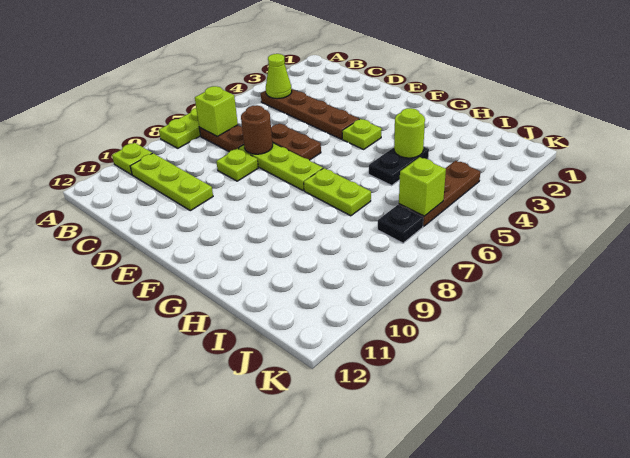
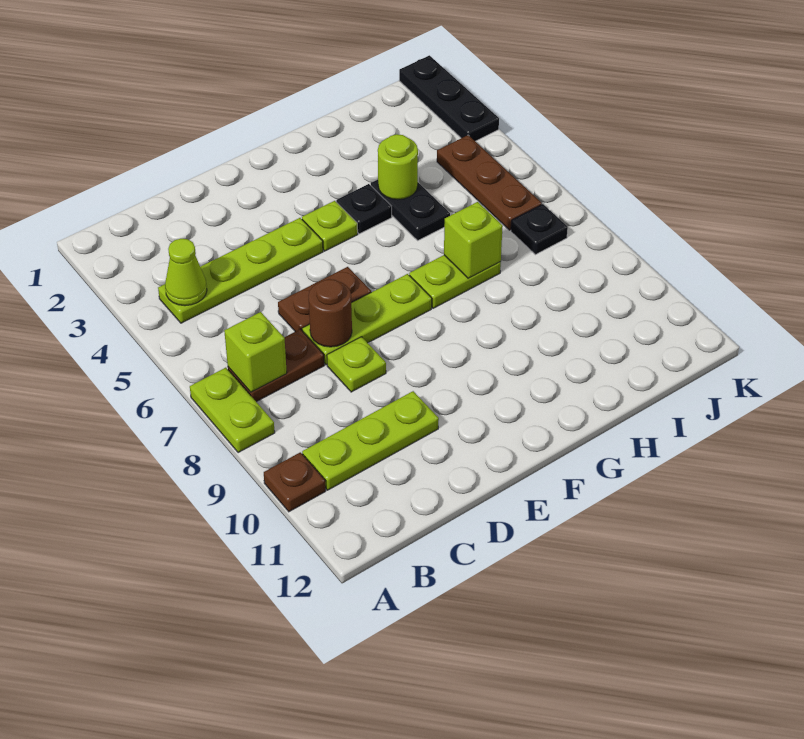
lime 1x1 plate [112,143,152,175] -> brown 1x1 plate [264,452,326,512]
brown 1x4 plate [261,89,359,139] -> lime 1x4 plate [158,218,323,323]
none -> black 1x1 plate [336,184,392,234]
lime 1x1 brick [399,157,446,216] -> lime 1x1 brick moved to [444,202,503,278]
none -> black 1x3 plate [399,55,499,141]

